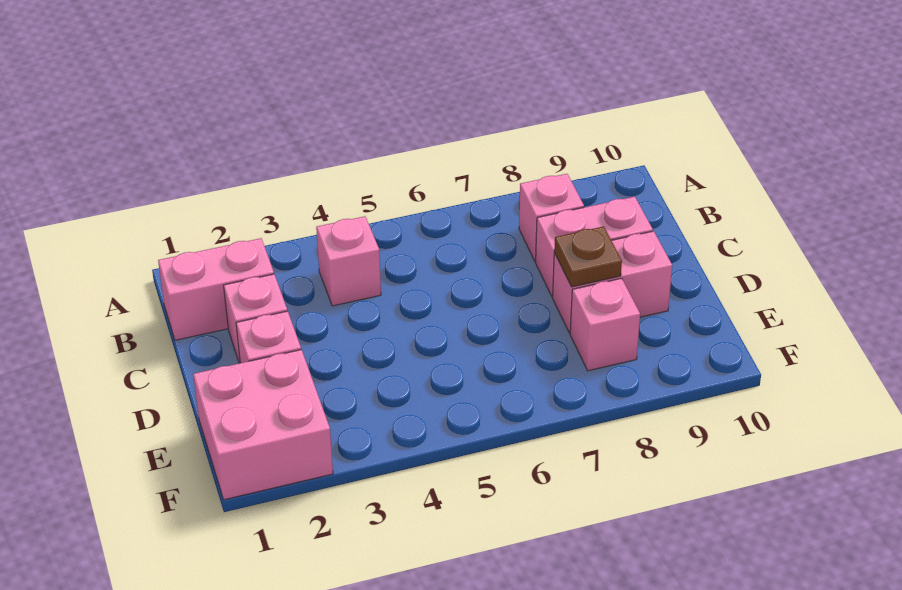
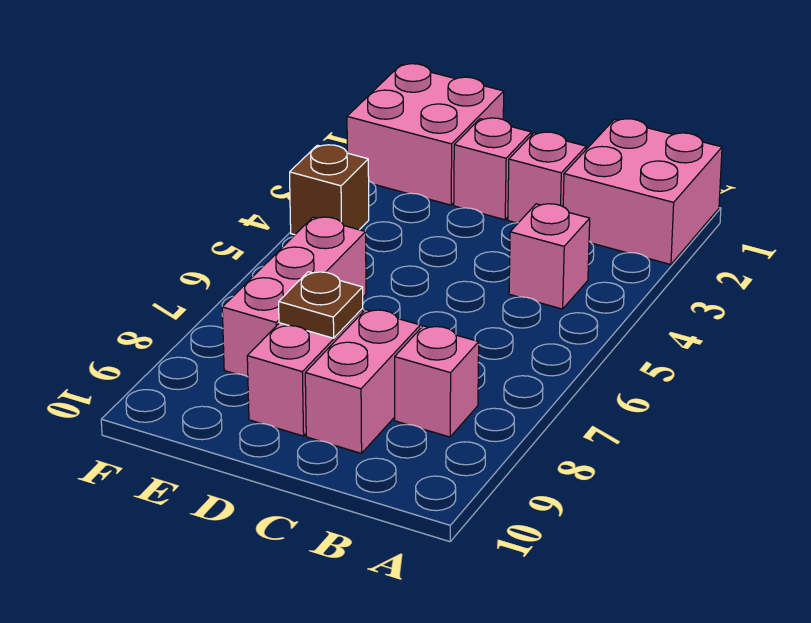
pink 1x2 brick [158,238,274,340] -> pink 2x2 brick [563,119,722,265]
pink 1x1 brick [570,278,640,371] -> pink 1x3 brick [222,217,366,377]
none -> brown 1x1 brick [290,145,369,235]

